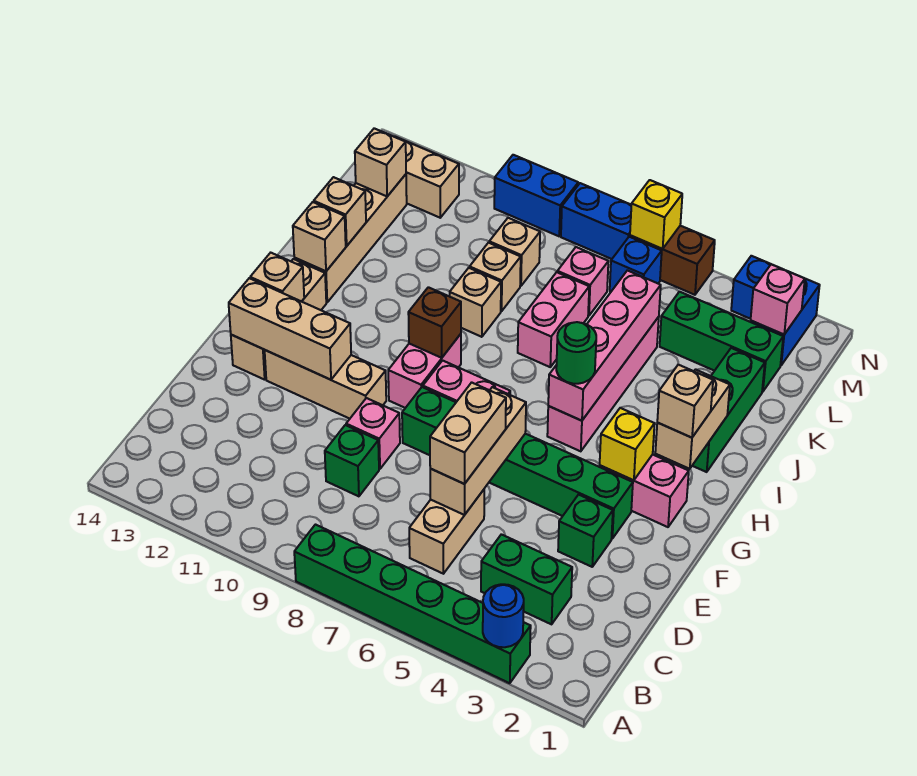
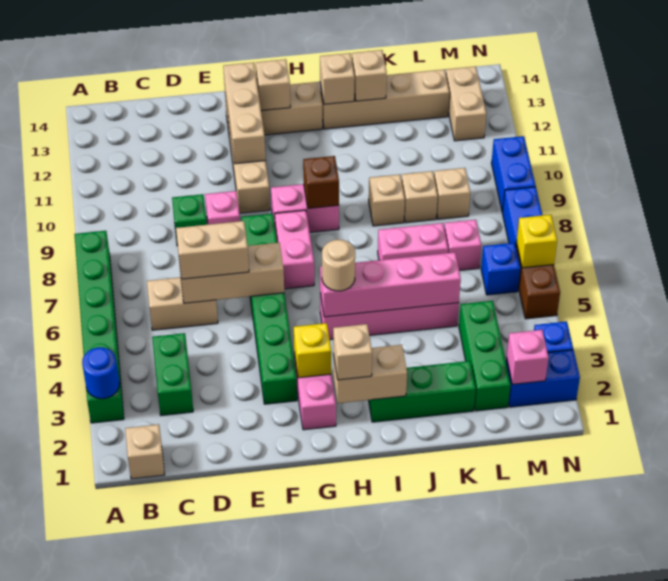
green 1x1 brick [558,495,613,567] -> none
green 1x1 round brick [556,322,596,384] -> tan 1x1 round brick [322,240,355,291]
tan 1x1 brick [355,128,406,196] -> tan 1x1 brick moved to [125,424,165,479]

